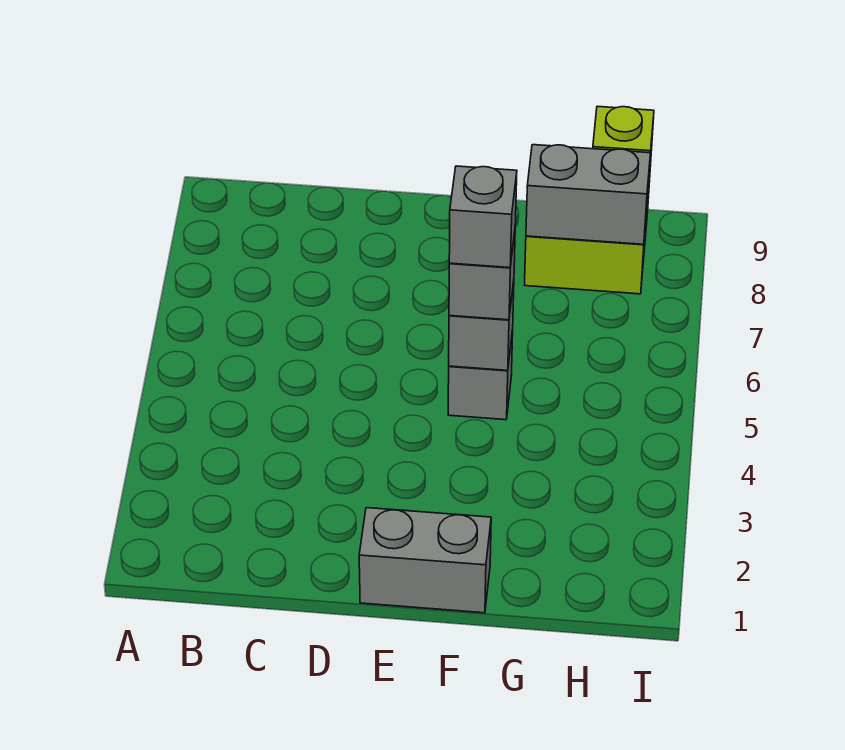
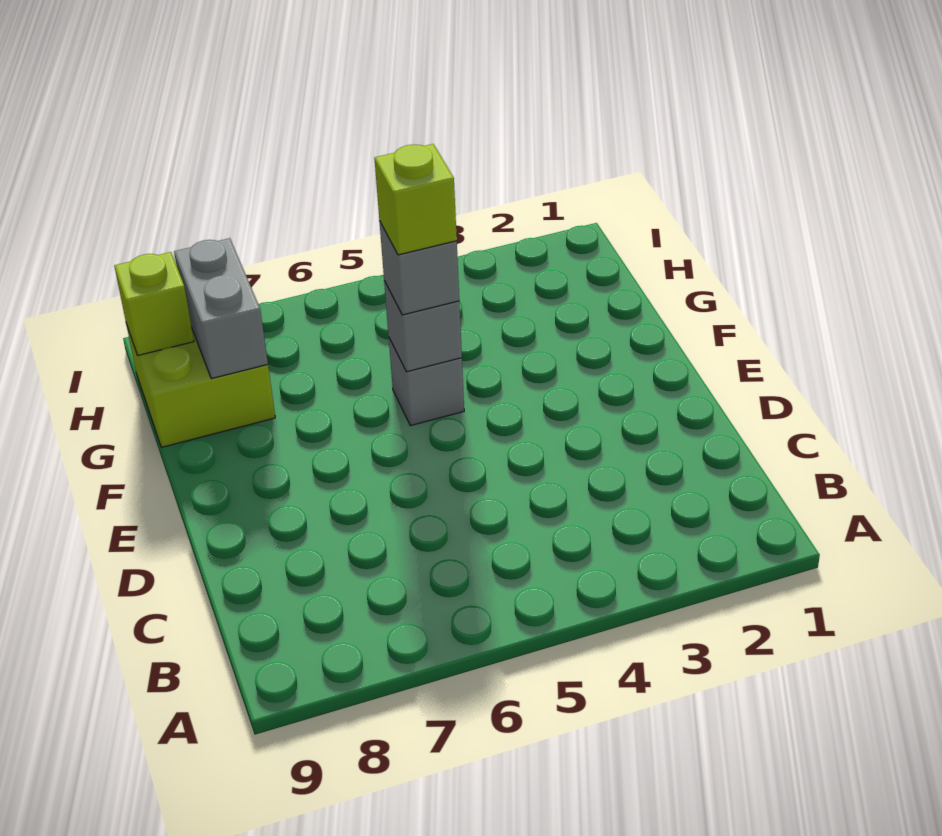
grey 1x2 brick [359,508,491,613] -> none
grey 1x1 brick [449,166,517,268] -> lime 1x1 brick [374,144,457,255]

